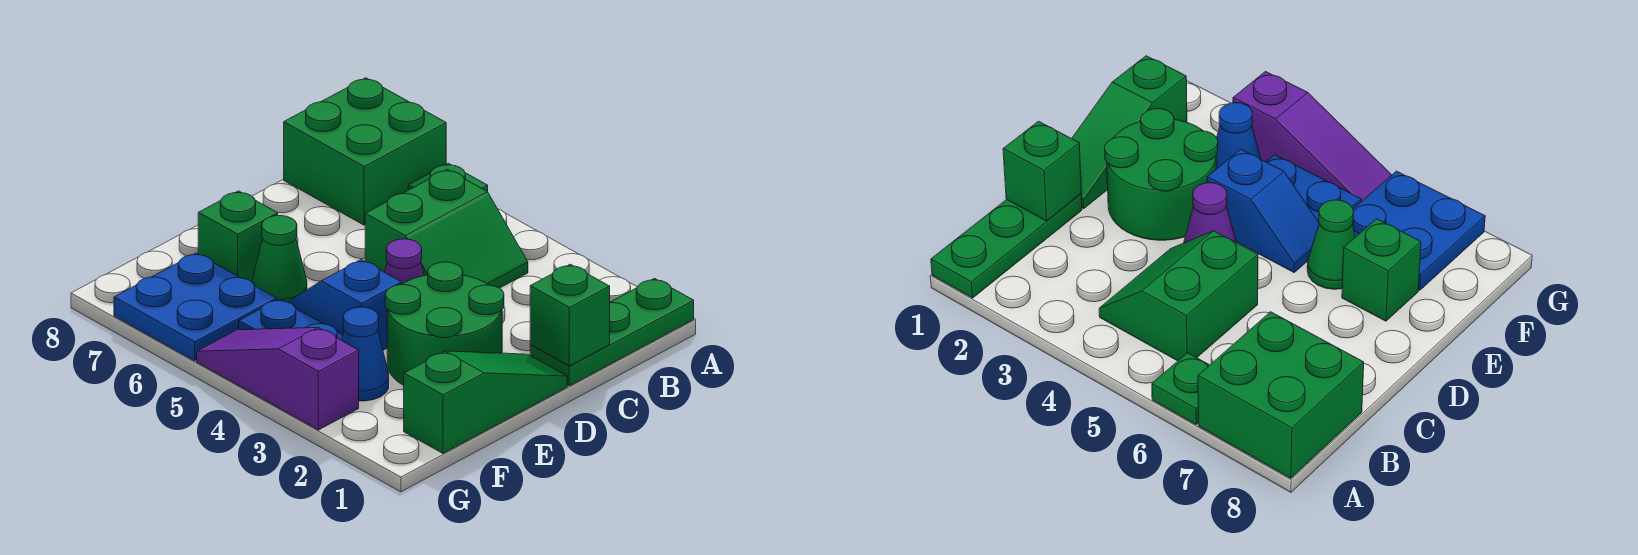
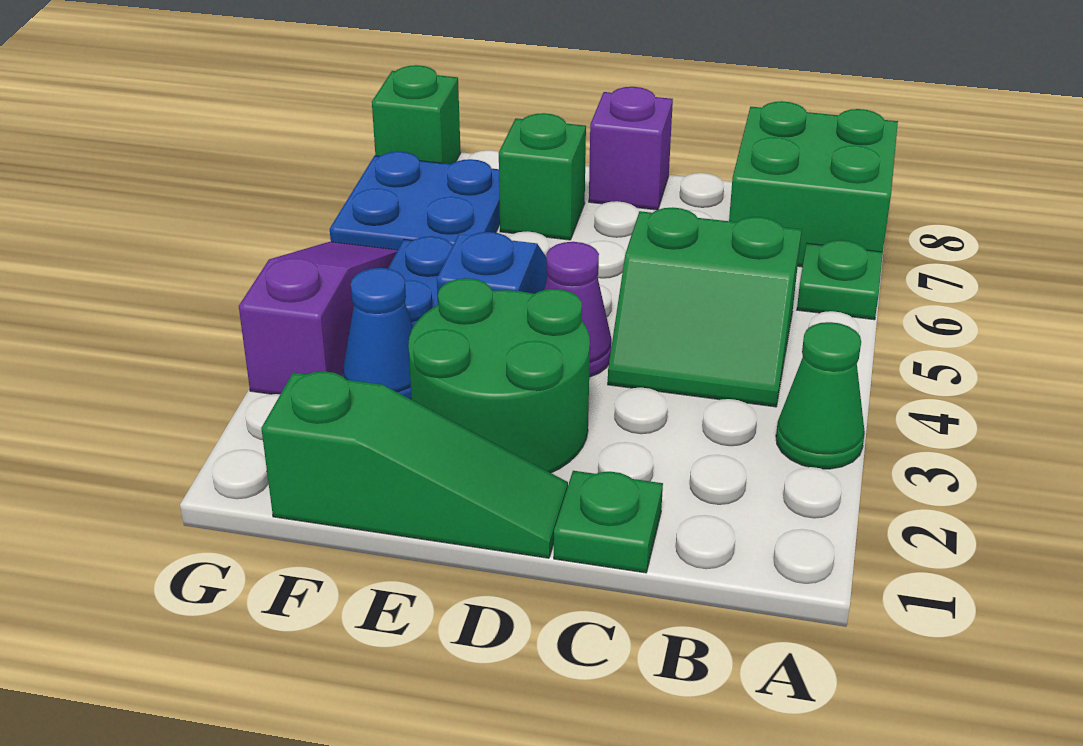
green 1x3 plate [530,279,694,386] -> green 1x1 plate [554,471,663,573]
green 1x1 brick [530,264,610,366] -> green 1x1 brick moved to [372,65,461,164]
none -> purple 1x1 brick [589,87,673,210]
green 1x1 cone [252,216,307,302] -> green 1x1 cone moved to [776,322,865,469]

